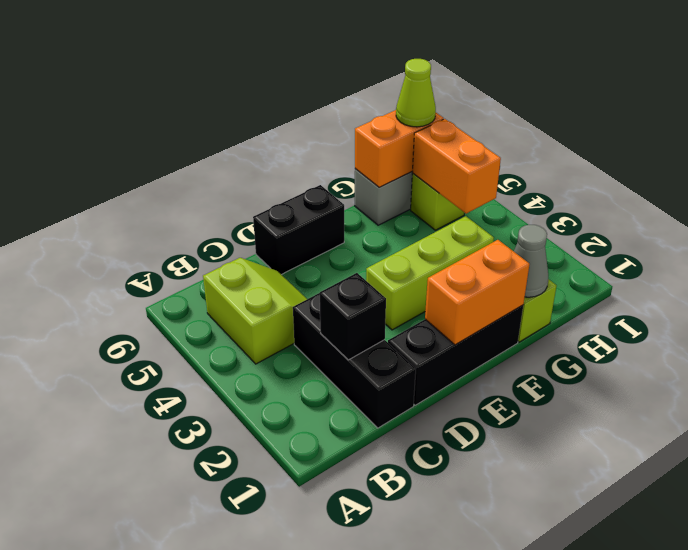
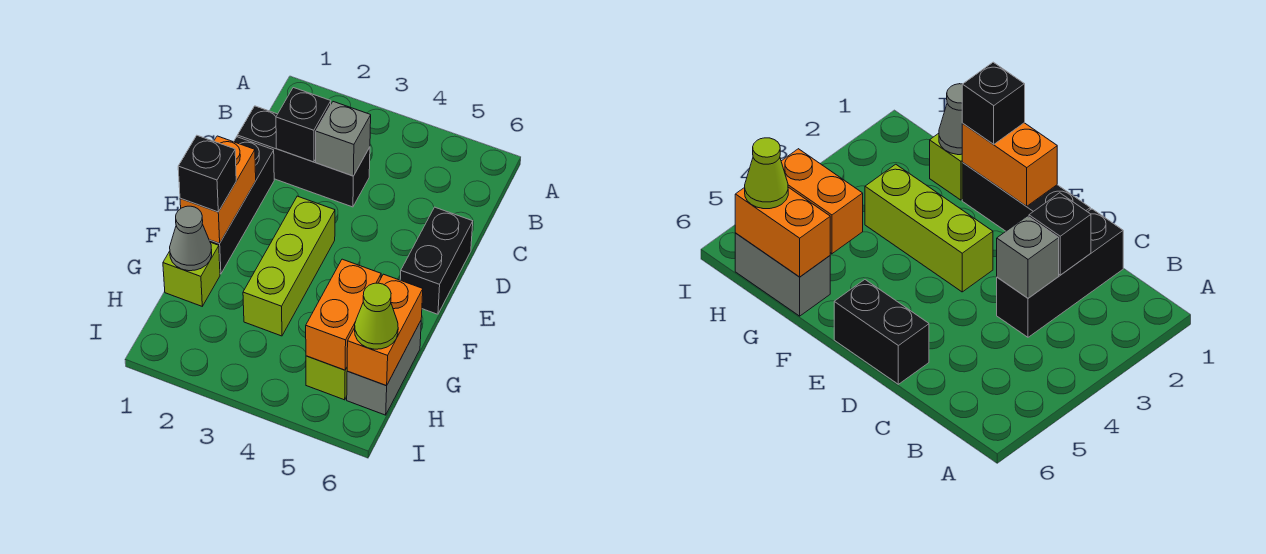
lime 2x2 slope [203,258,307,364] -> none
none -> grey 1x1 brick [316,102,371,176]
none -> black 1x1 brick [178,136,236,212]
orange 1x2 brick [412,119,501,214] -> orange 1x2 brick turned to [306,259,381,370]

